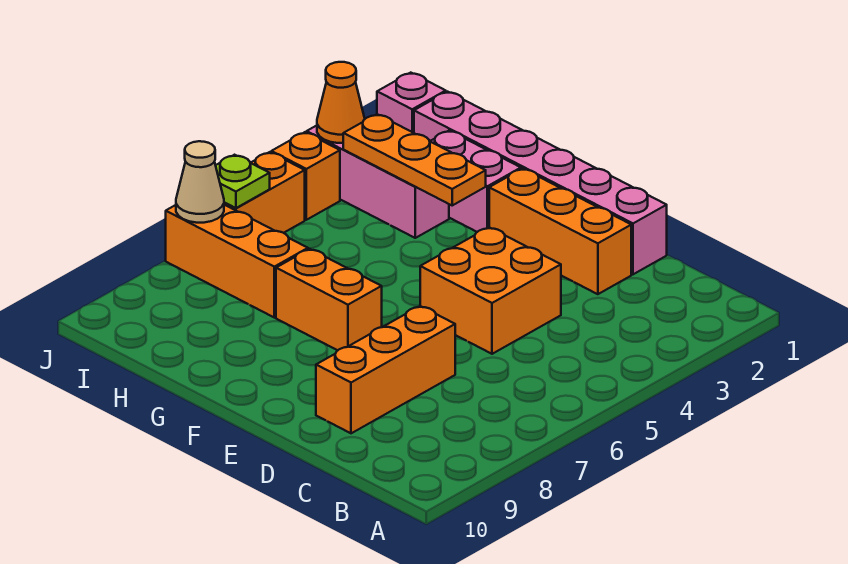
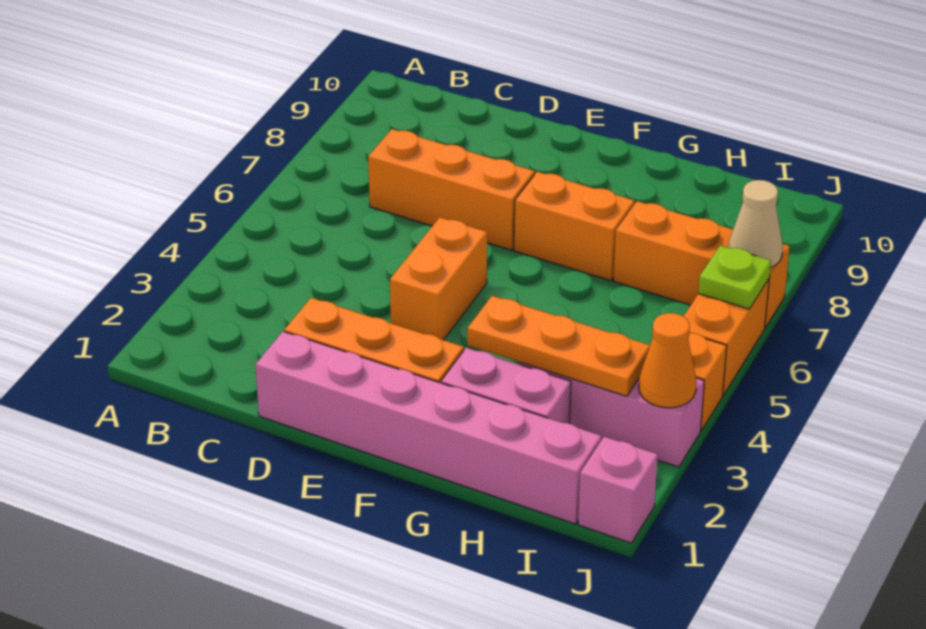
orange 2x2 brick [420,227,561,354] -> orange 1x2 brick [390,217,487,340]
orange 1x3 brick [316,306,455,433] -> orange 1x3 brick turned to [368,129,535,250]

